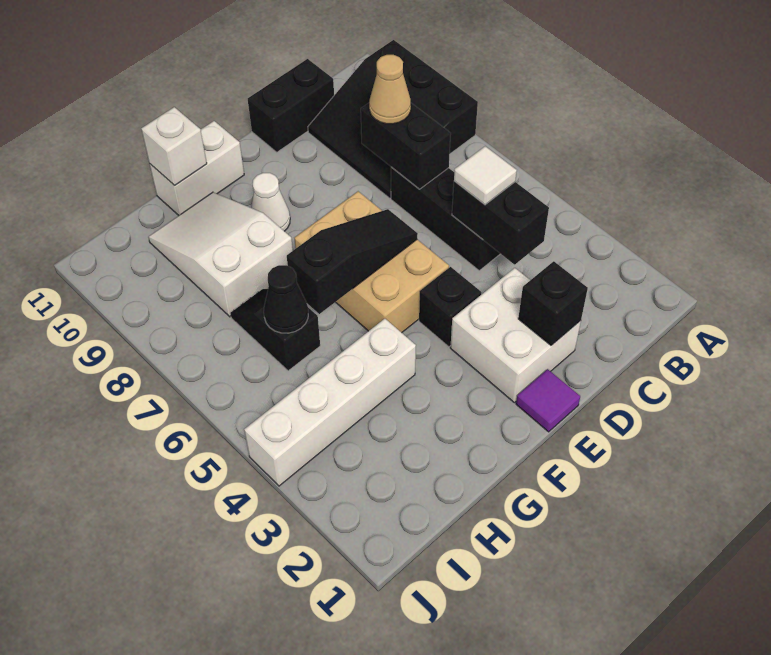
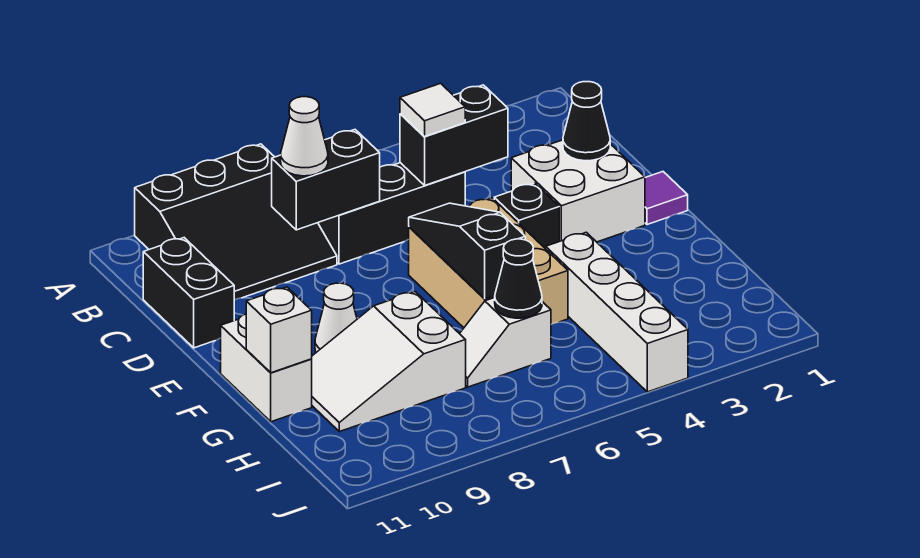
tan 1x1 cone [369,55,411,124] -> white 1x1 cone [281,97,328,176]
black 1x1 brick [518,261,588,345] -> black 1x1 cone [563,82,610,161]
tan 2x3 brick [295,191,449,333] -> tan 2x3 brick turned to [409,198,568,328]
black 1x2 slope [230,289,320,371] -> white 1x2 slope [460,298,551,387]

